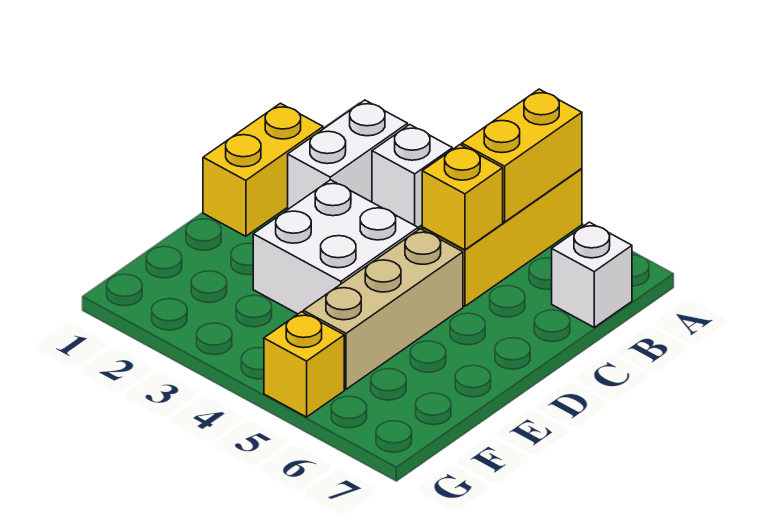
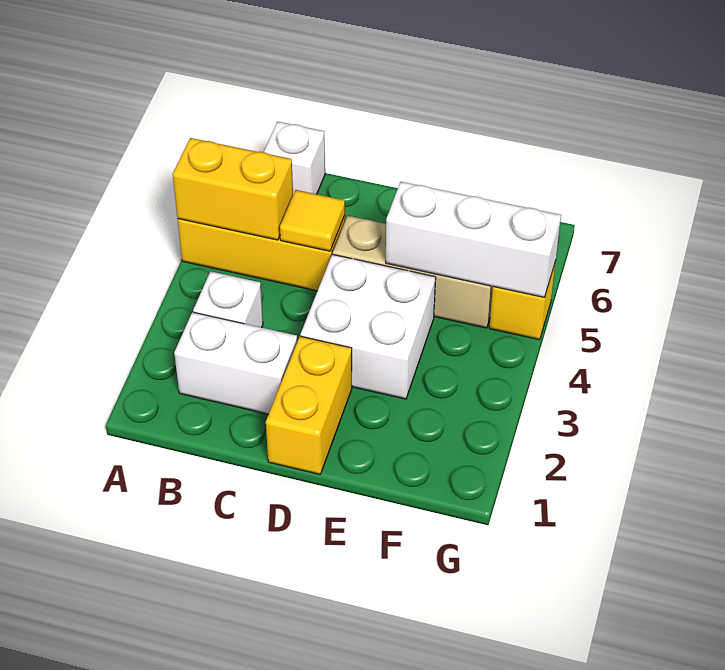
yellow 1x2 brick [203,103,323,236] -> yellow 1x2 brick turned to [266,336,352,474]
yellow 1x1 brick [422,145,503,250] -> yellow 1x1 tile [280,190,345,251]
none -> white 1x3 brick [386,182,561,298]

